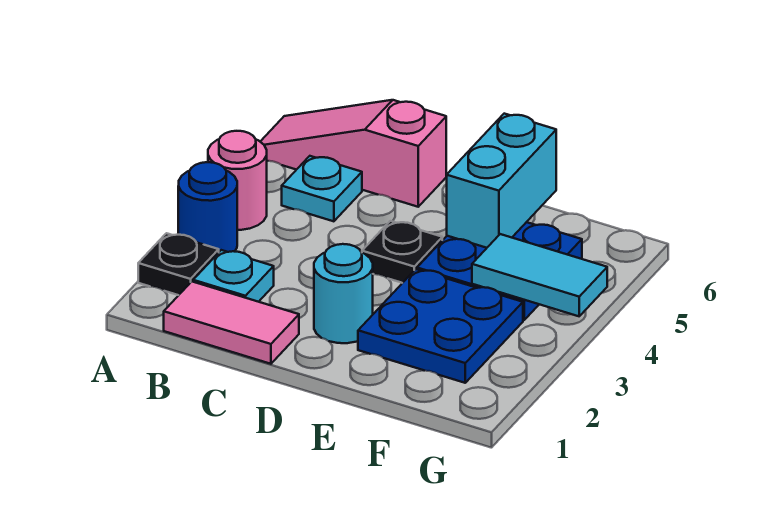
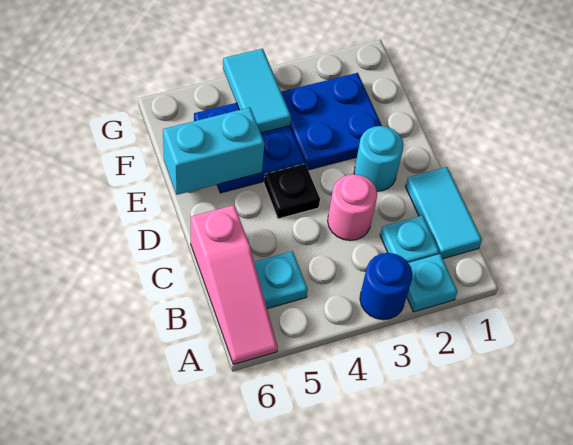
black 1x1 plate [138,233,219,295] -> cyan 1x1 plate [407,254,457,312]
pink 1x1 round brick [208,131,267,230] -> pink 1x1 round brick moved to [328,174,377,241]
pink 1x2 tile [164,282,299,364] -> cyan 1x2 tile [405,167,482,259]

